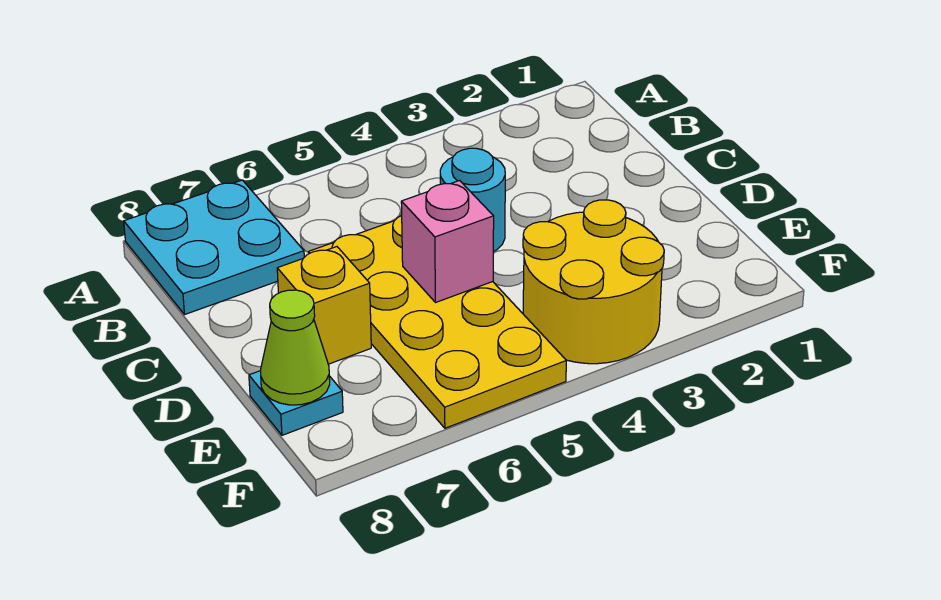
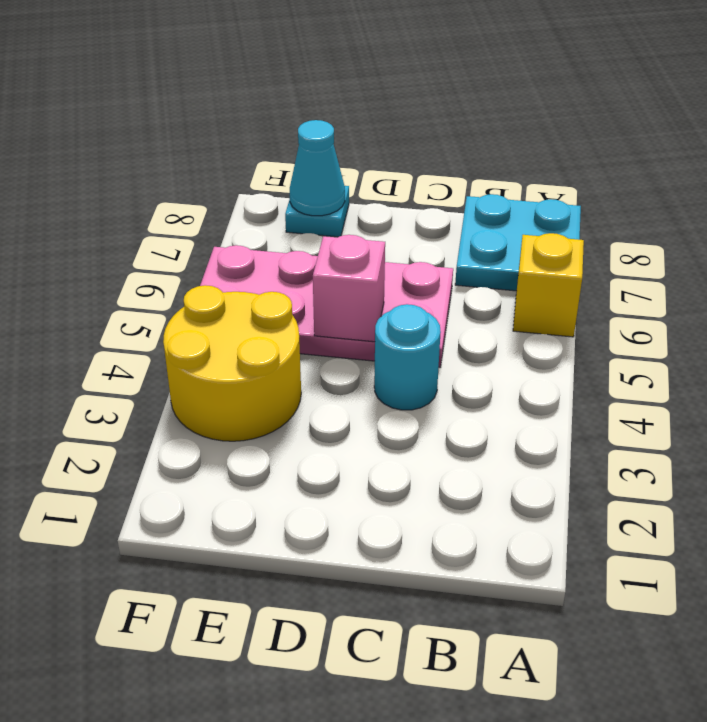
yellow 2x4 plate [309,216,566,428] -> pink 2x4 plate [200,245,453,367]
yellow 1x1 brick [277,247,371,364] -> yellow 1x1 brick moved to [513,233,584,337]
lime 1x1 cone [261,290,330,405] -> cyan 1x1 cone [290,120,345,216]

